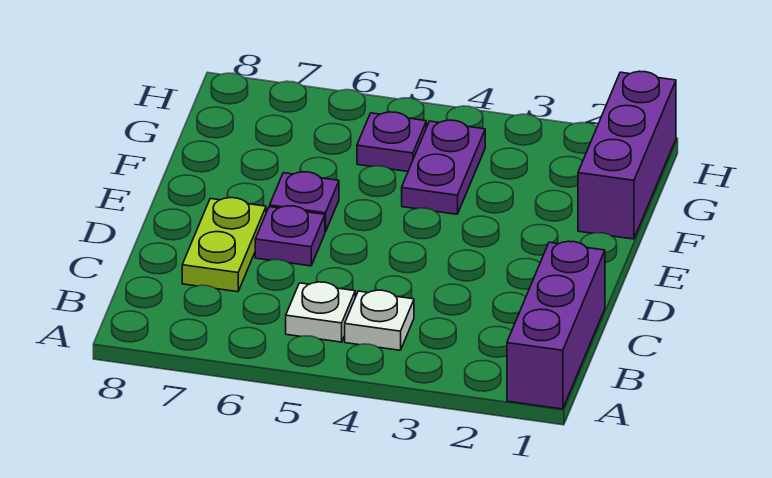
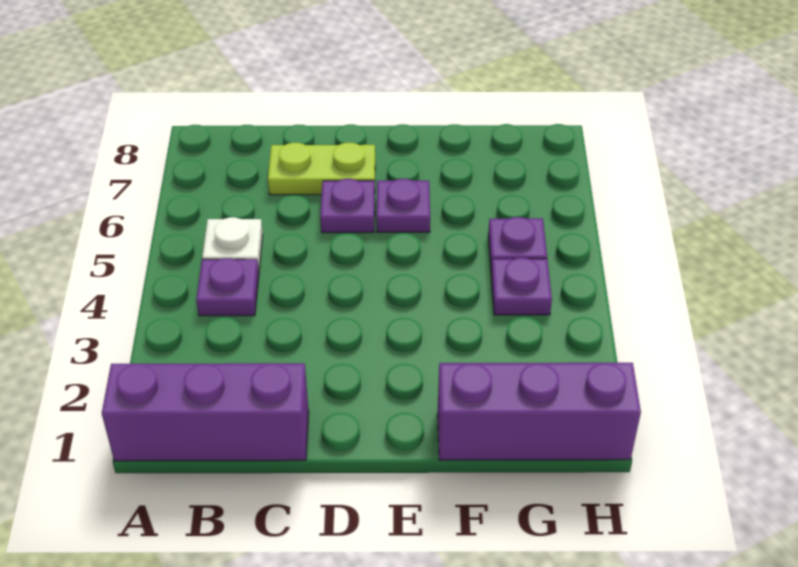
white 1x1 plate [345,290,414,350] -> purple 1x1 plate [196,258,259,316]
purple 1x2 plate [402,120,485,214] -> purple 1x1 plate [491,258,552,315]

